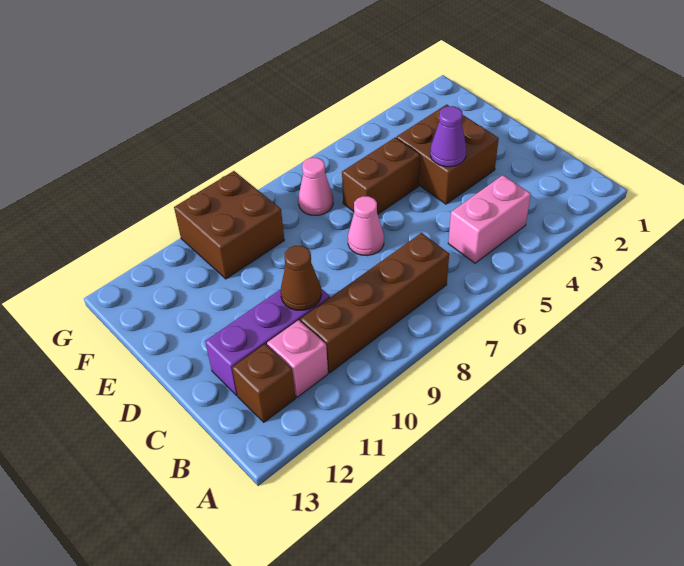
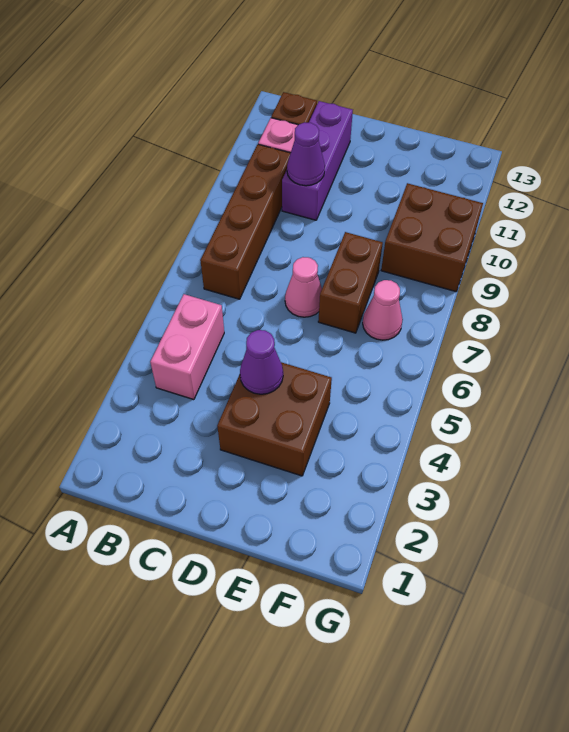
brown 1x1 cone [281,246,321,310] -> purple 1x1 cone [287,122,325,186]
brown 1x2 brick [342,137,420,214] -> brown 1x2 brick moved to [318,232,383,333]

